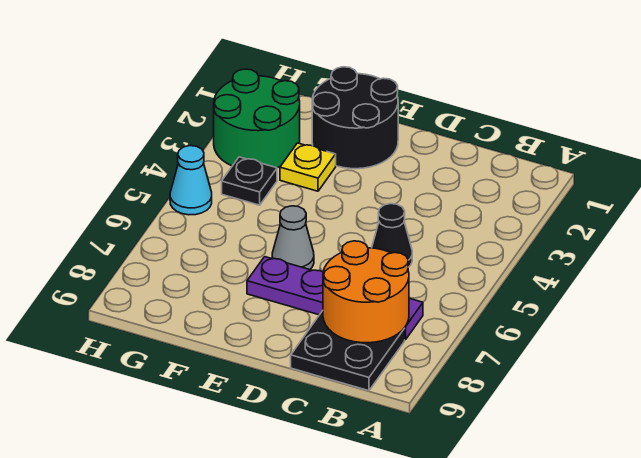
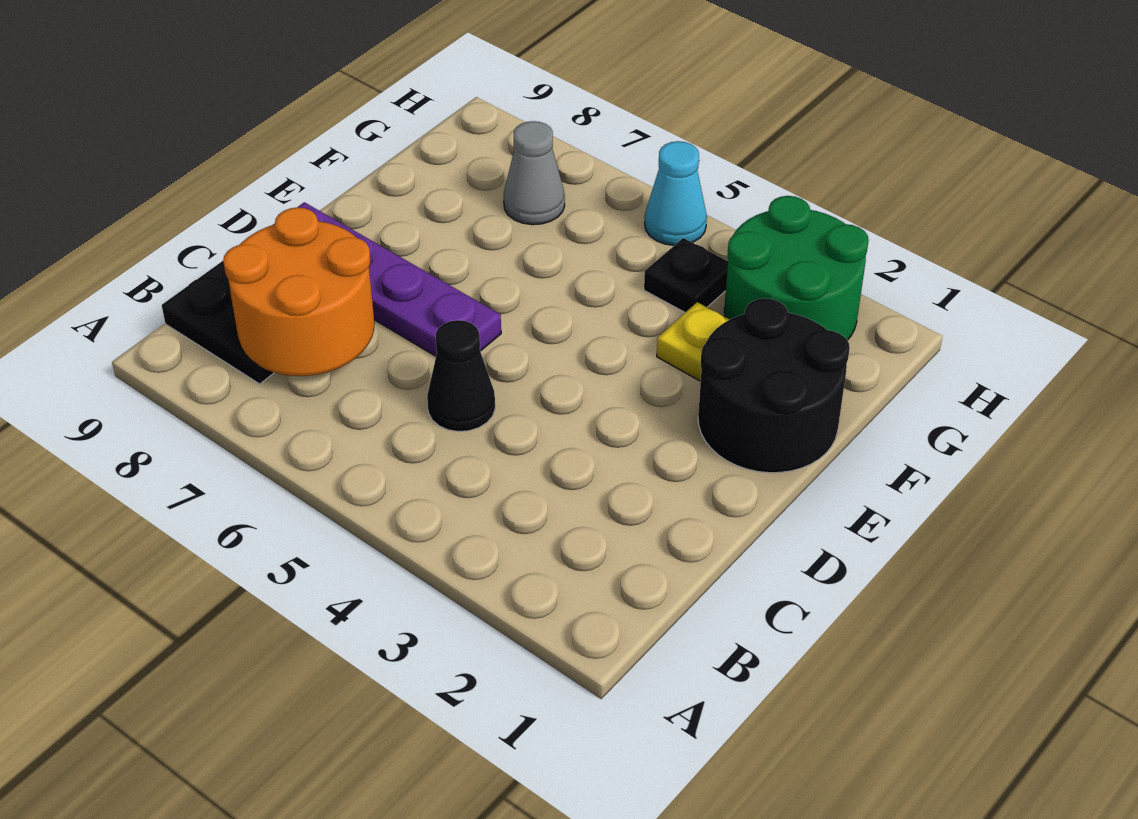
purple 1x4 plate [247,257,423,340] -> purple 1x4 plate turned to [273,202,501,356]
grey 1x1 cone [272,206,314,270] -> grey 1x1 cone moved to [504,121,565,225]

